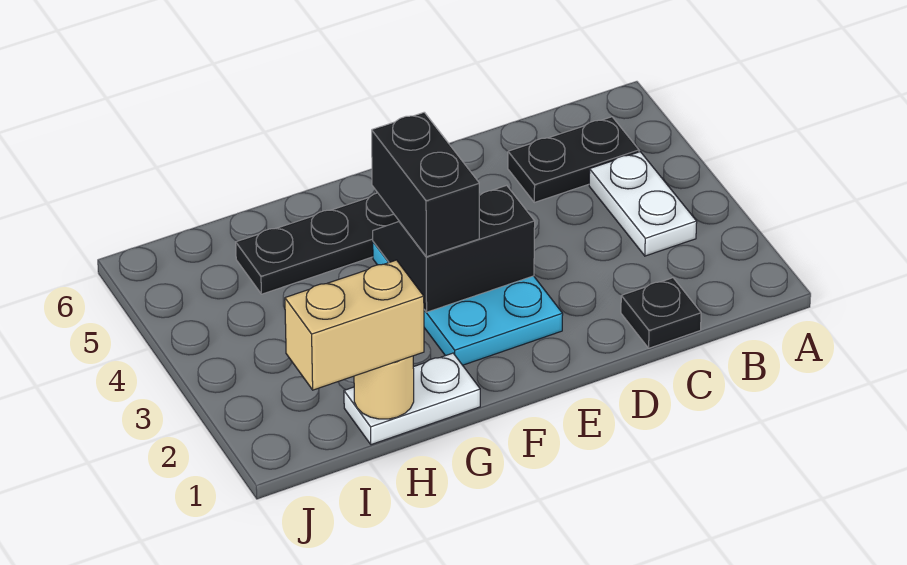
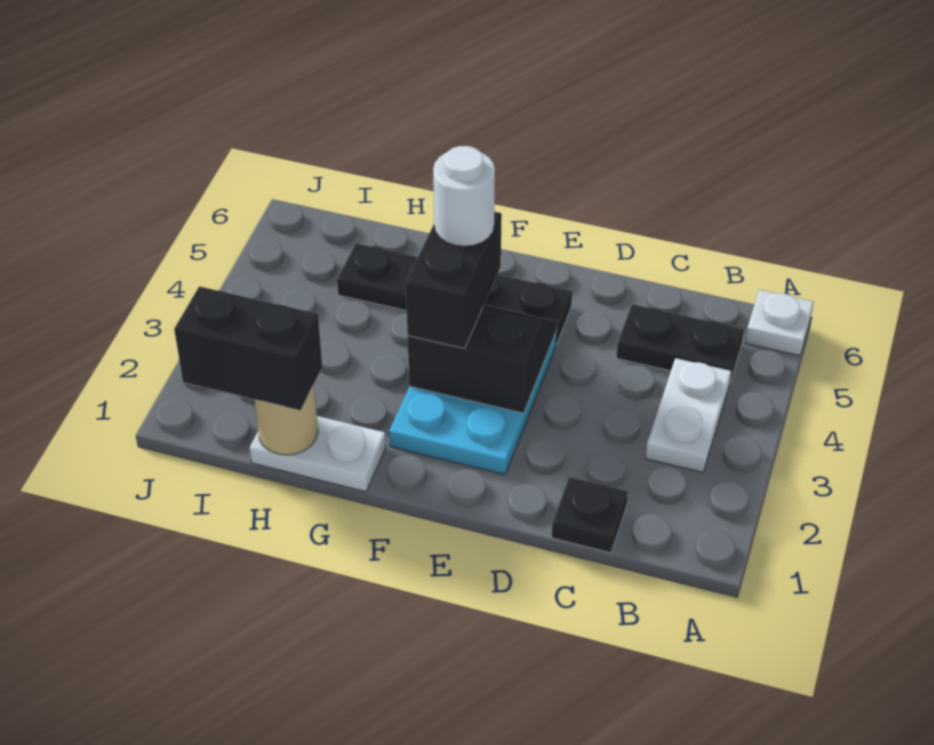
none -> white 1x1 plate [745,290,814,356]
none -> white 1x1 round brick [433,146,495,246]
tan 1x2 brick [285,260,424,390] -> black 1x2 brick [174,286,322,410]

